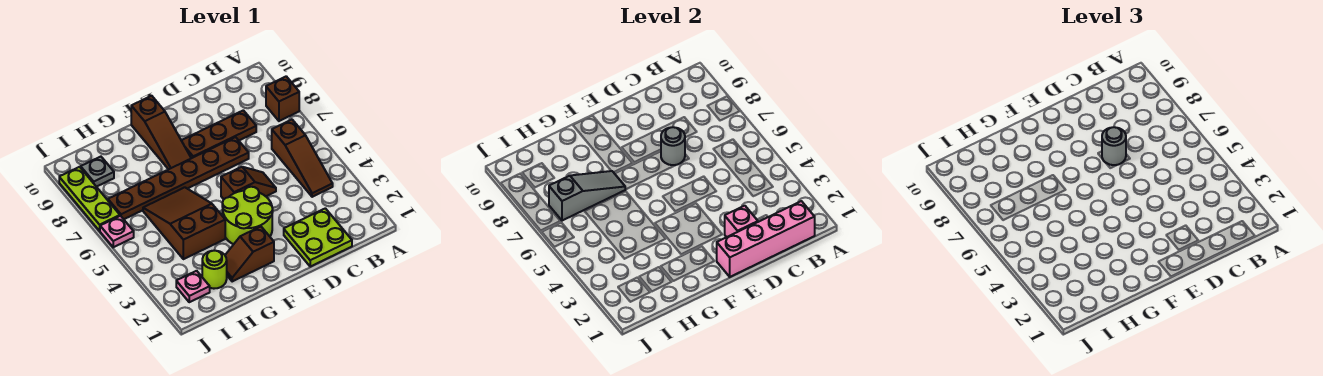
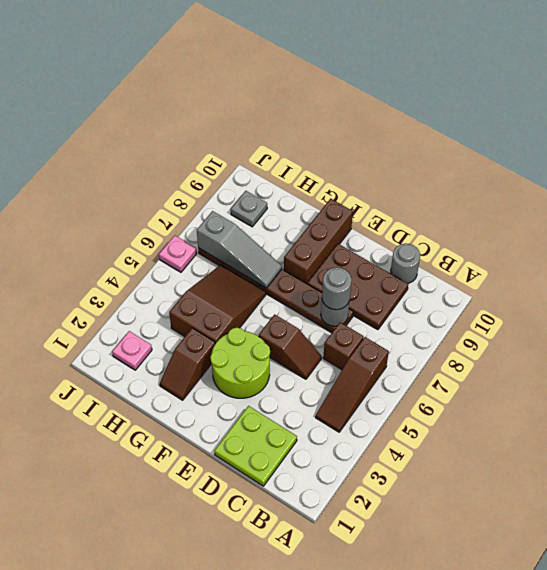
brown 1x1 brick [266,76,299,121] -> brown 1x1 brick moved to [323,322,364,370]
pink 1x4 brick [717,201,815,277] -> none
brown 1x3 plate [181,110,256,158] -> brown 2x3 plate [307,244,408,330]
none -> grey 1x1 round brick [391,243,420,283]
pink 1x1 brick [725,206,758,237] -> none
brown 1x2 slope [225,227,274,281] -> brown 1x2 slope turned to [160,328,215,400]
brown 1x3 slope [131,96,191,169] -> brown 1x3 brick [284,199,353,284]
lime 1x1 round brick [202,250,227,289] -> none
lime 1x3 plate [59,167,120,231] -> none

